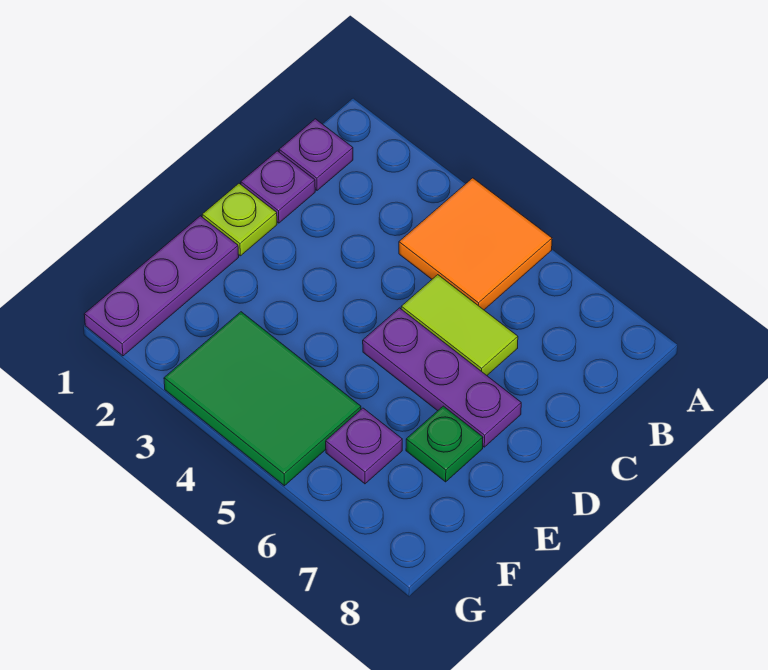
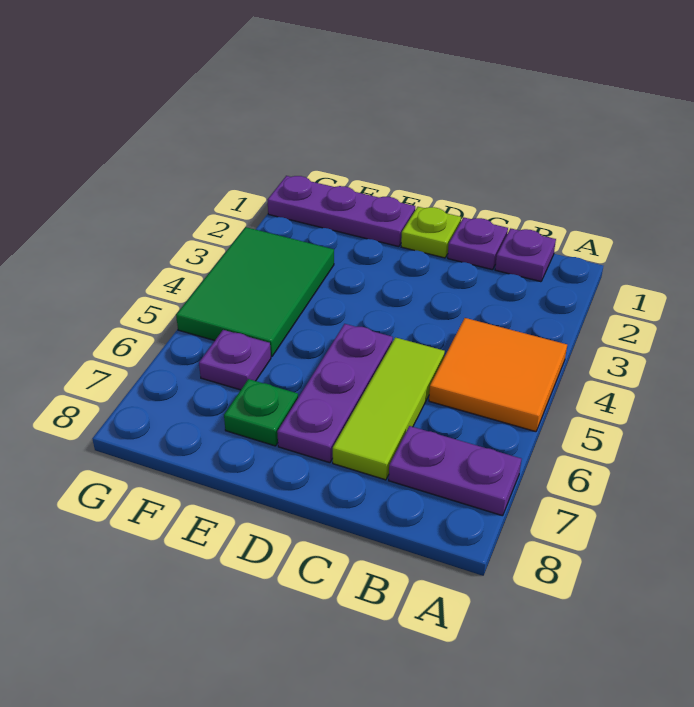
none -> purple 1x2 plate [389,426,521,516]
lime 1x2 tile [401,275,518,375] -> lime 1x3 tile [333,338,445,480]

